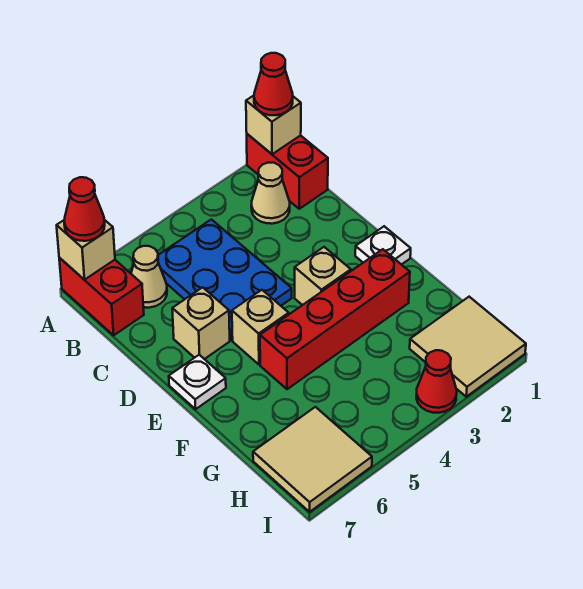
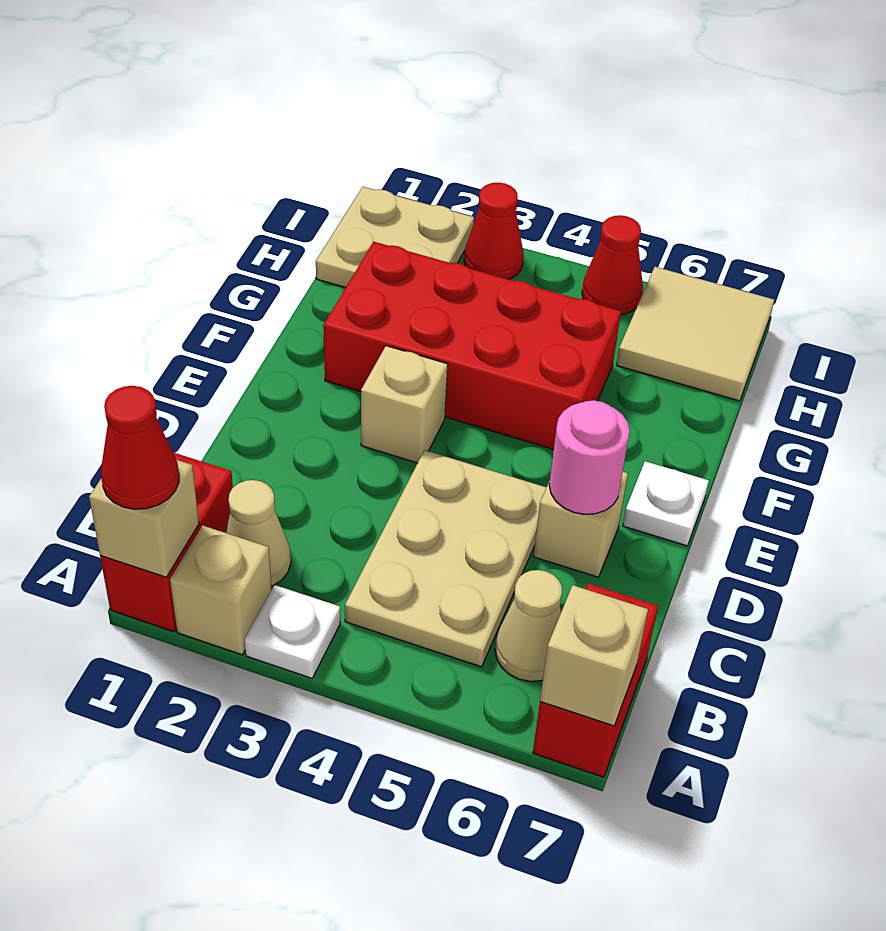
red 1x1 cone [64,177,105,241] -> red 1x1 cone moved to [582,215,643,315]
blue 2x3 plate [158,219,292,340] -> tan 2x3 plate [345,450,546,667]
none -> pink 1x1 round brick [549,400,630,514]
white 1x1 plate [355,226,411,265] -> white 1x1 plate moved to [245,585,340,678]
tan 1x1 brick [232,290,289,365] -> tan 1x1 brick moved to [170,526,272,655]
red 1x4 brick [260,249,410,389] -> red 2x4 brick [323,242,621,450]
tan 2x2 tile [410,297,526,397] -> tan 2x2 plate [316,187,474,288]

